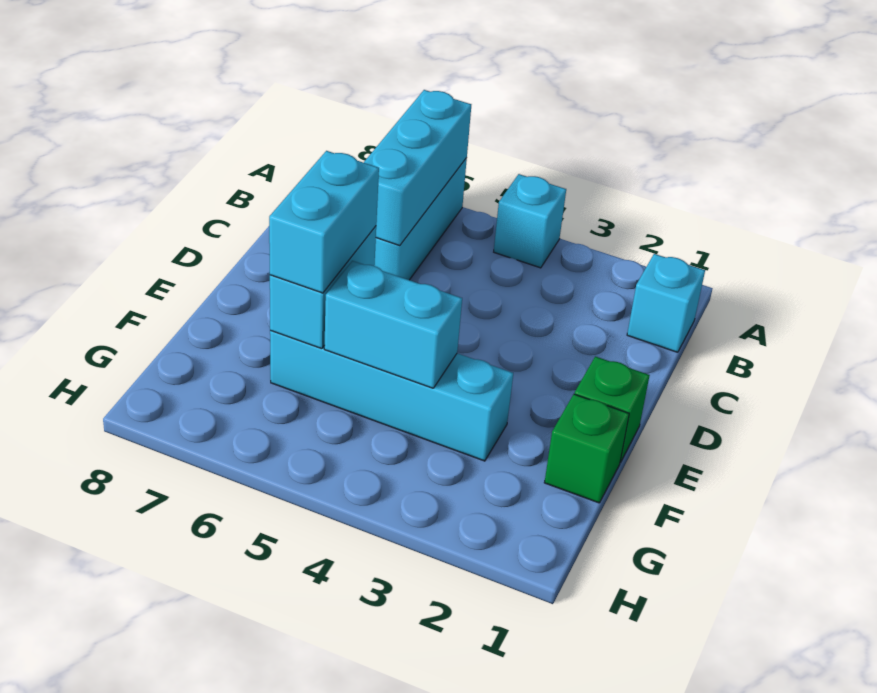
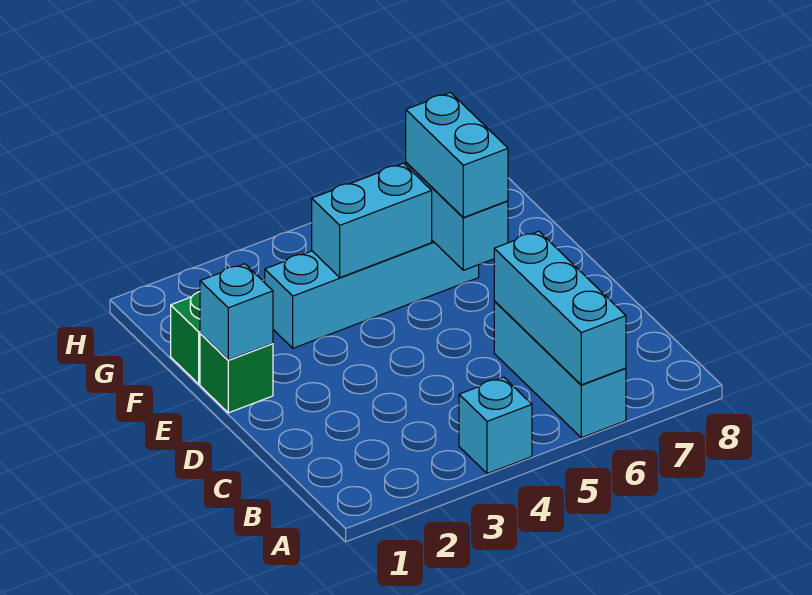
cyan 1x1 brick [627,254,705,352] -> cyan 1x1 brick moved to [200,264,273,360]

